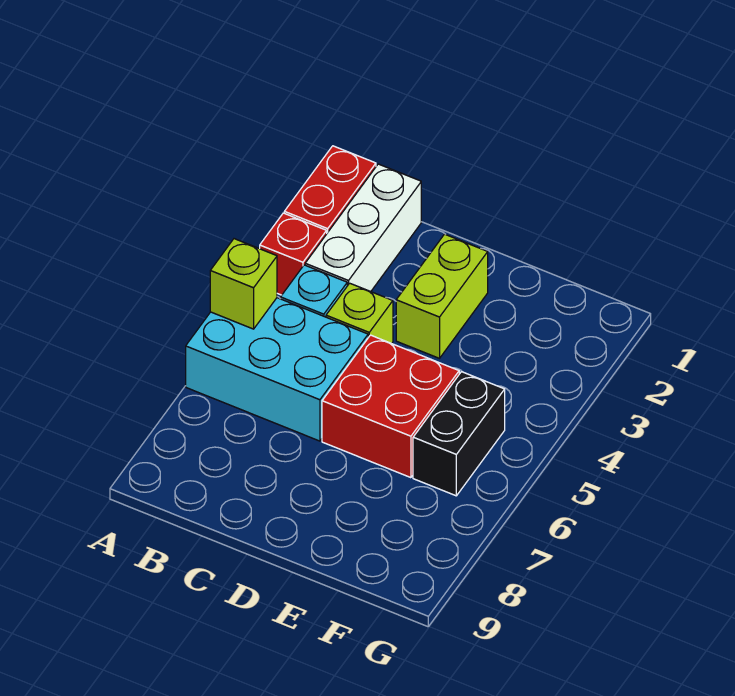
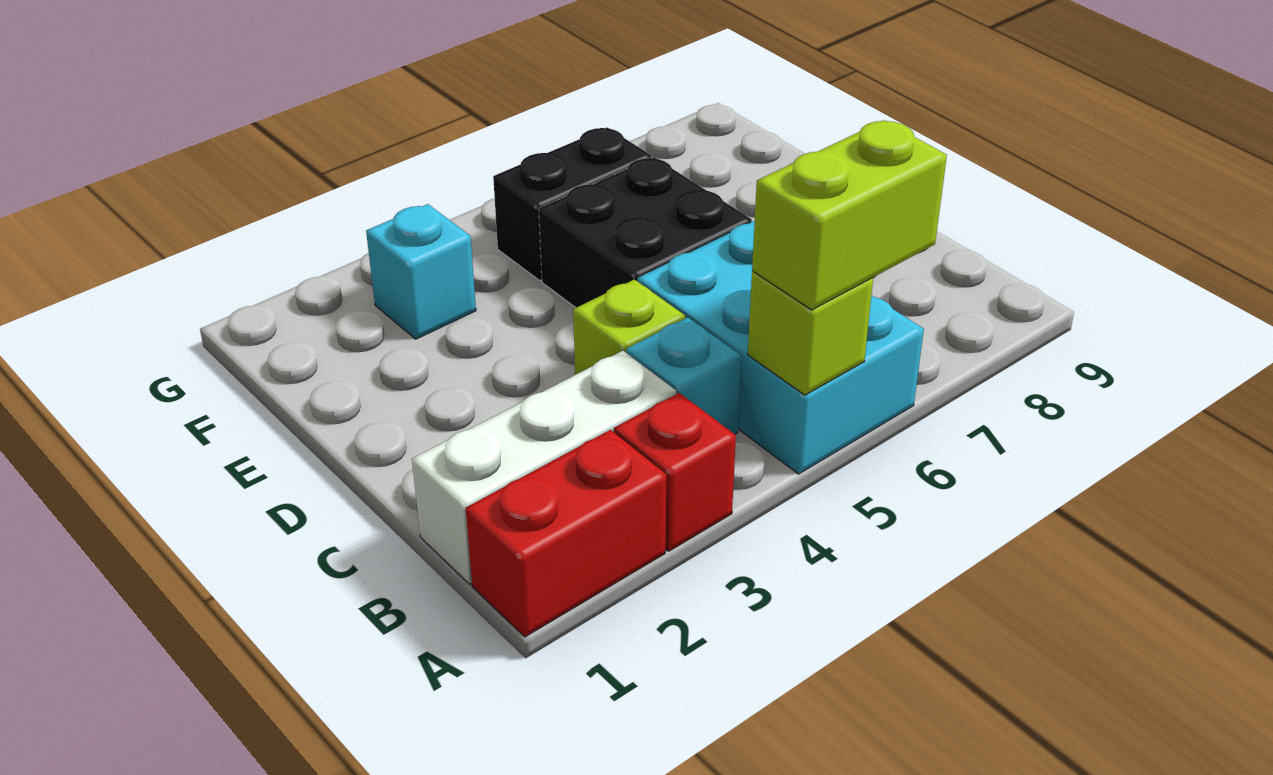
lime 1x2 brick [396,234,488,358] -> lime 1x2 brick moved to [752,120,947,310]
red 2x2 brick [322,335,459,478] -> black 2x2 brick [539,157,752,308]
none -> cyan 1x1 brick [366,204,476,339]

